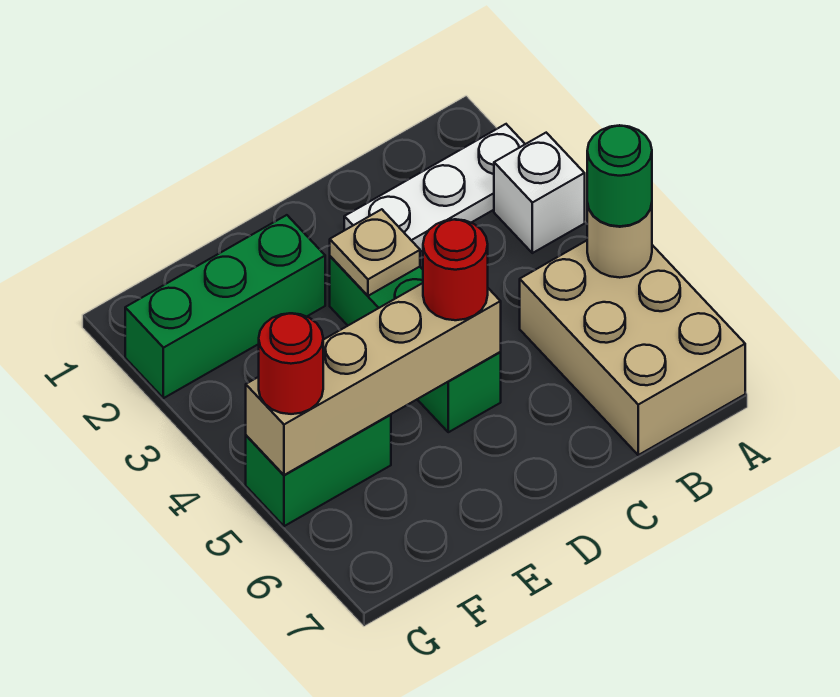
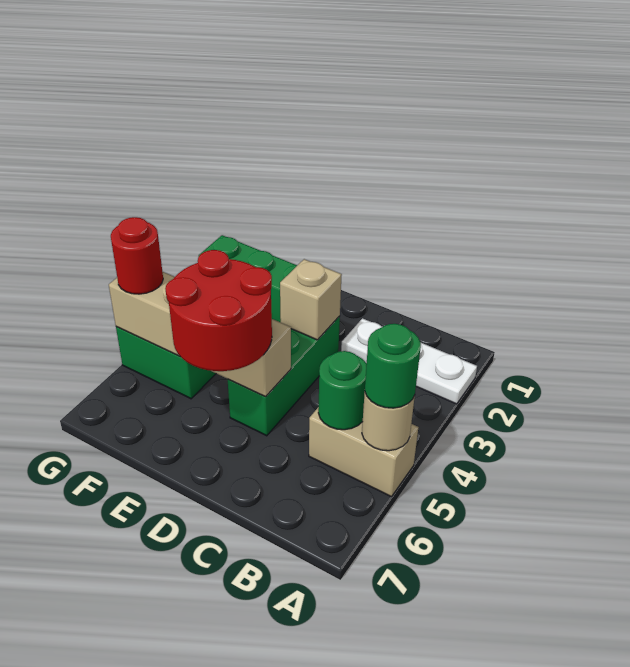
white 1x1 brick [494,133,585,253] -> none
tan 2x3 brick [520,241,745,455] -> tan 1x2 brick [309,407,418,497]
none -> green 1x1 round brick [318,351,367,430]
tan 1x1 plate [330,209,420,296] -> tan 1x1 brick [280,259,342,340]
red 1x1 round brick [423,219,488,320] -> red 2x2 round brick [165,250,272,371]

